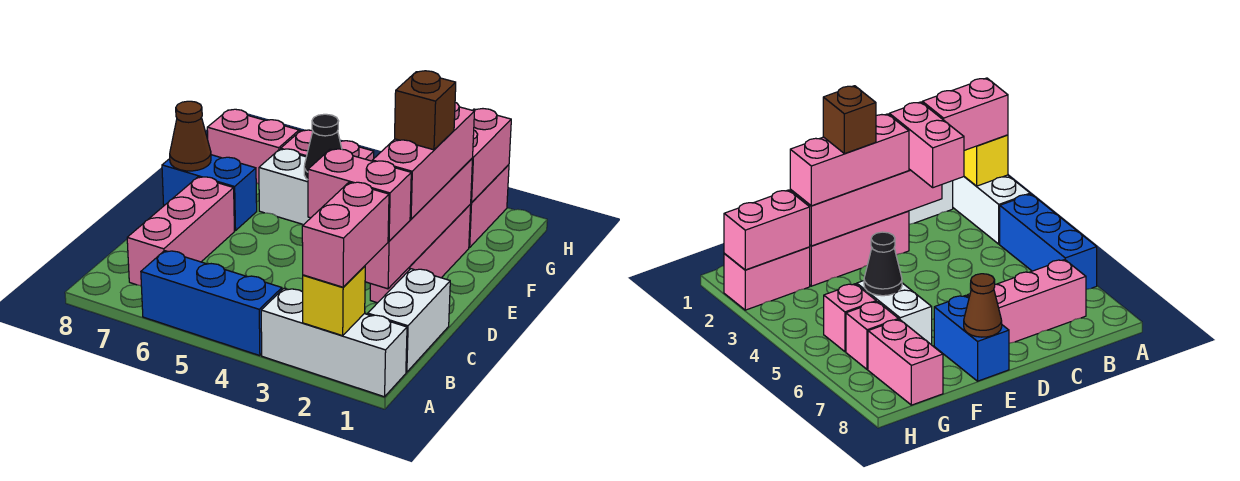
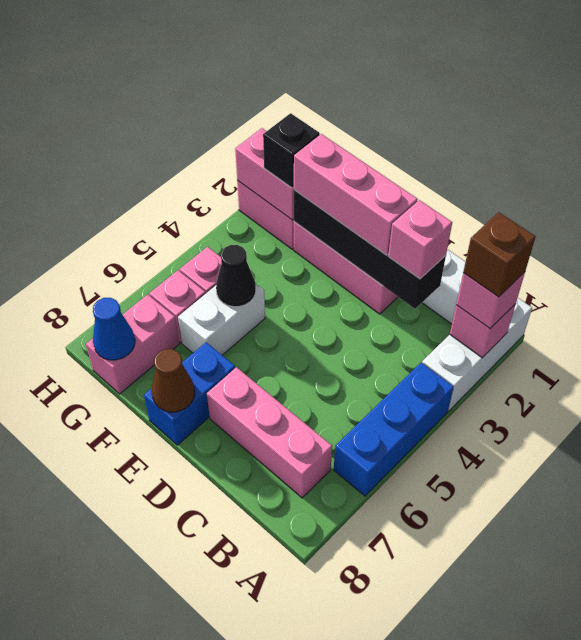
yellow 1x1 brick [303,266,365,336] -> pink 1x1 brick [450,304,516,358]
pink 1x2 brick [302,182,389,287] -> pink 1x1 brick [456,272,525,328]
pink 1x4 brick [365,158,473,289] -> black 1x4 brick [294,190,446,309]
pink 1x2 brick [308,149,411,241] -> pink 1x1 brick [388,200,452,279]
brown 1x1 brick [395,71,456,150] -> brown 1x1 brick moved to [463,212,536,297]
none -> black 1x1 brick [263,113,320,188]
none -> blue 1x1 cone [93,298,135,360]

